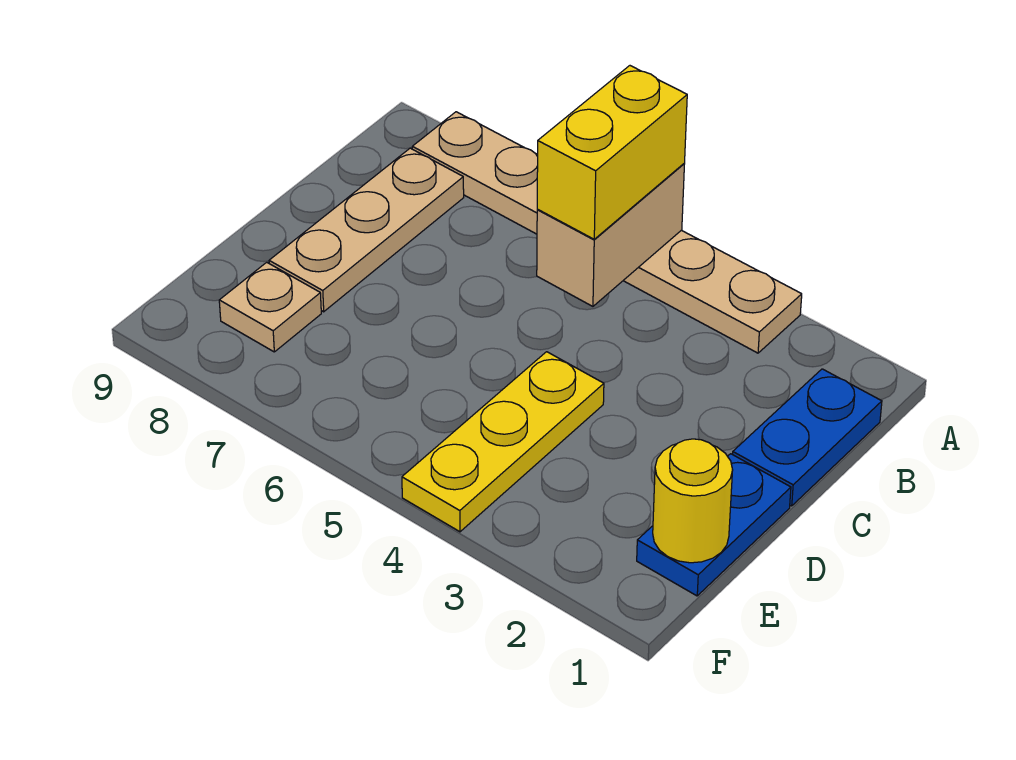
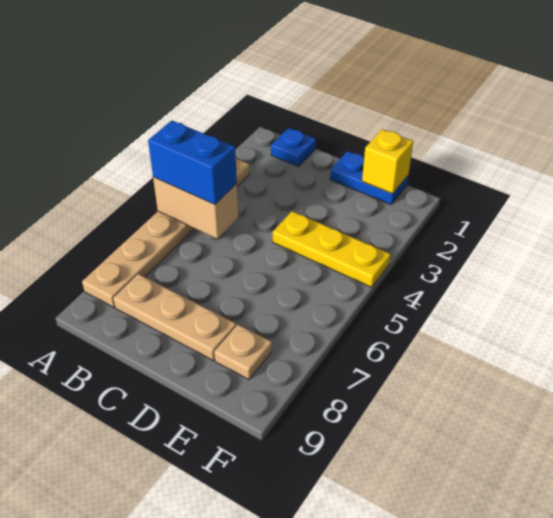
yellow 1x2 brick [537,66,687,239] -> blue 1x2 brick [148,120,237,205]
blue 1x2 plate [733,369,882,506] -> blue 1x1 plate [271,128,316,167]
yellow 1x1 round brick [653,439,733,563] -> yellow 1x1 brick [362,129,413,194]

